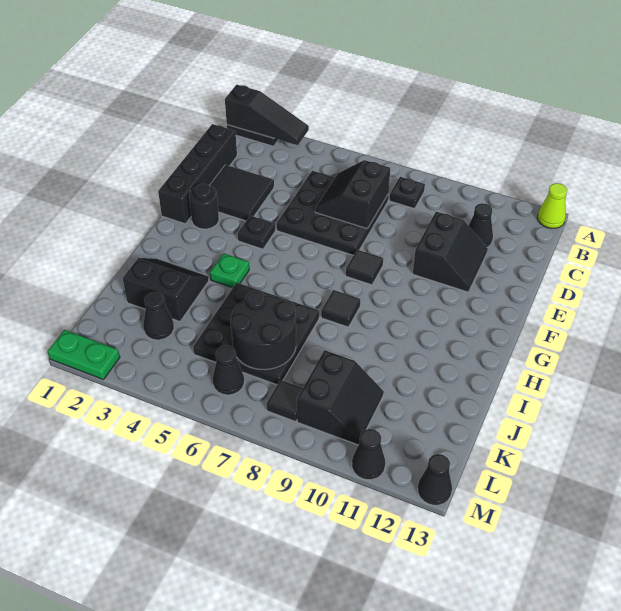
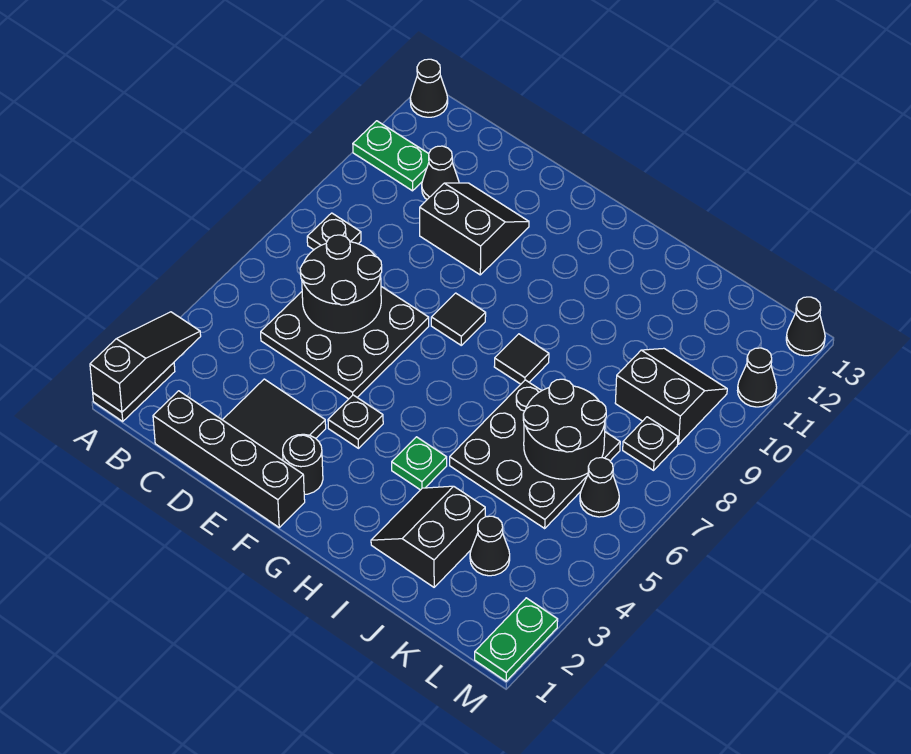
none -> green 1x2 plate [353,121,429,191]
lime 1x1 cone [537,183,567,228] -> black 1x1 cone [410,59,448,117]
black 2x2 slope [315,160,390,229] -> black 2x2 round brick [300,235,382,333]
black 1x1 tile [266,380,303,422] -> black 1x1 plate [623,417,678,470]

